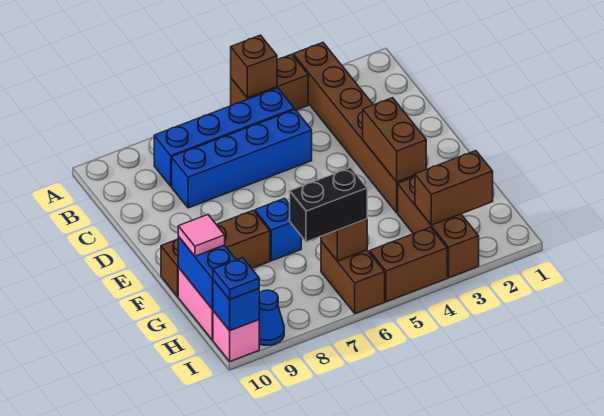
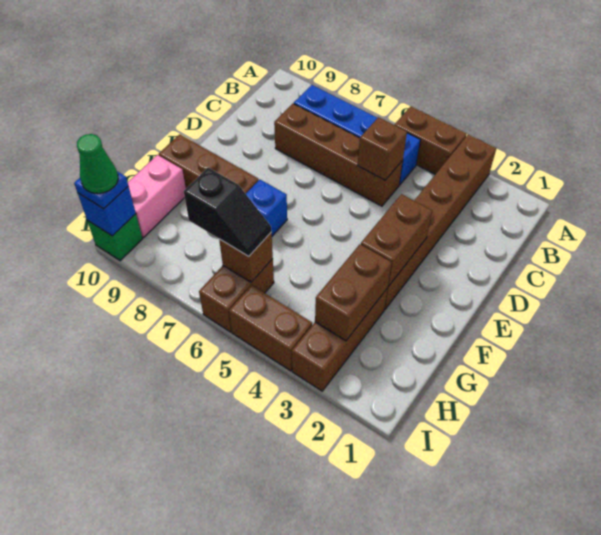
brown 1x1 brick [231,35,277,98] -> brown 1x1 brick moved to [358,117,407,180]
blue 1x4 brick [172,110,312,208] -> brown 1x4 brick [274,104,403,206]
blue 1x2 brick [178,236,236,309] -> none
pink 1x1 tile [178,215,225,256] -> none
brown 1x2 brick [415,151,493,225] -> brown 1x2 brick turned to [315,244,392,341]
black 1x2 brick [290,167,367,242] -> black 1x2 slope [184,168,271,256]
blue 1x1 cone [259,290,284,345] -> none
pink 1x1 brick [213,311,259,361] -> green 1x1 brick [87,214,142,261]
none -> green 1x1 cone [77,134,118,194]

